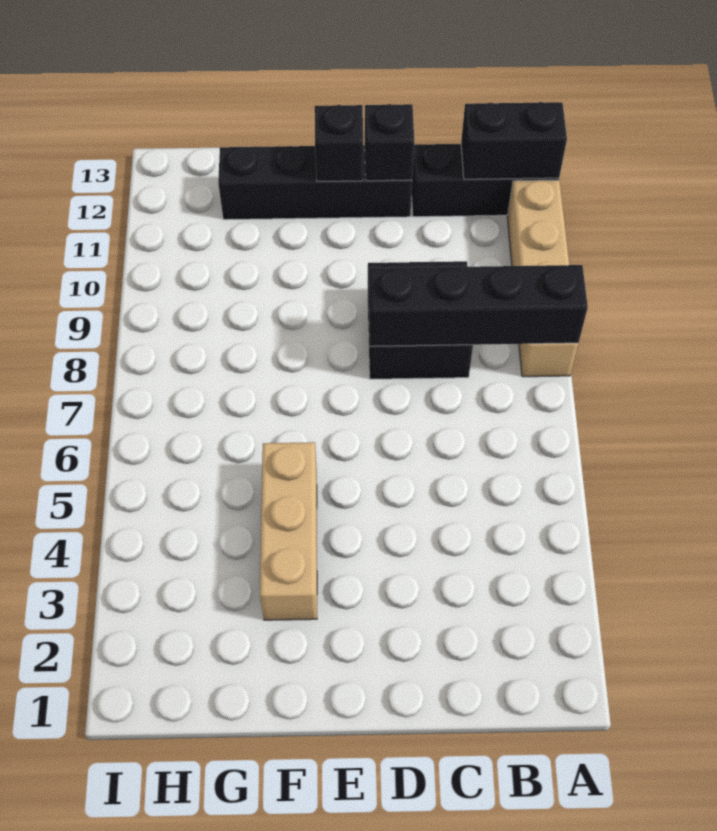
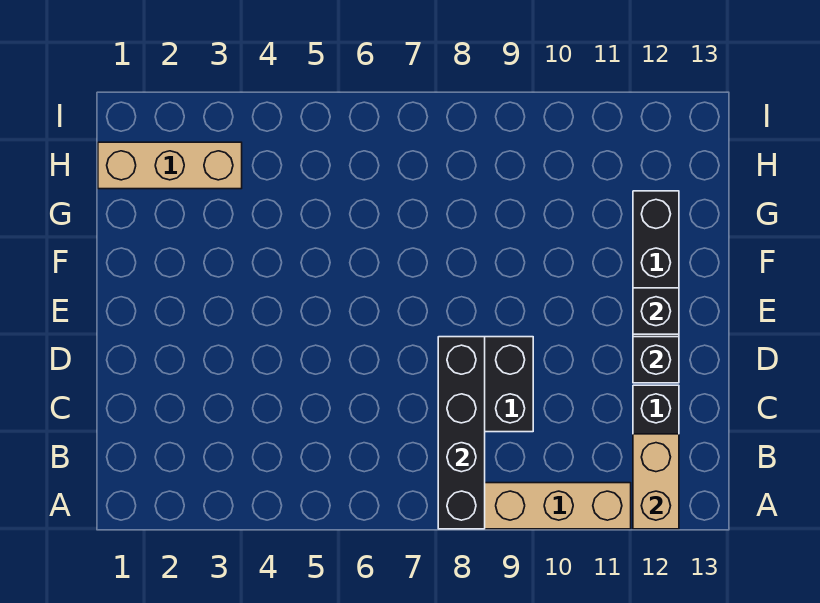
black 1x2 brick [461,102,567,179] -> tan 1x2 brick [633,434,679,529]
tan 1x3 brick [260,442,317,620] -> tan 1x3 brick moved to [98,142,242,189]

